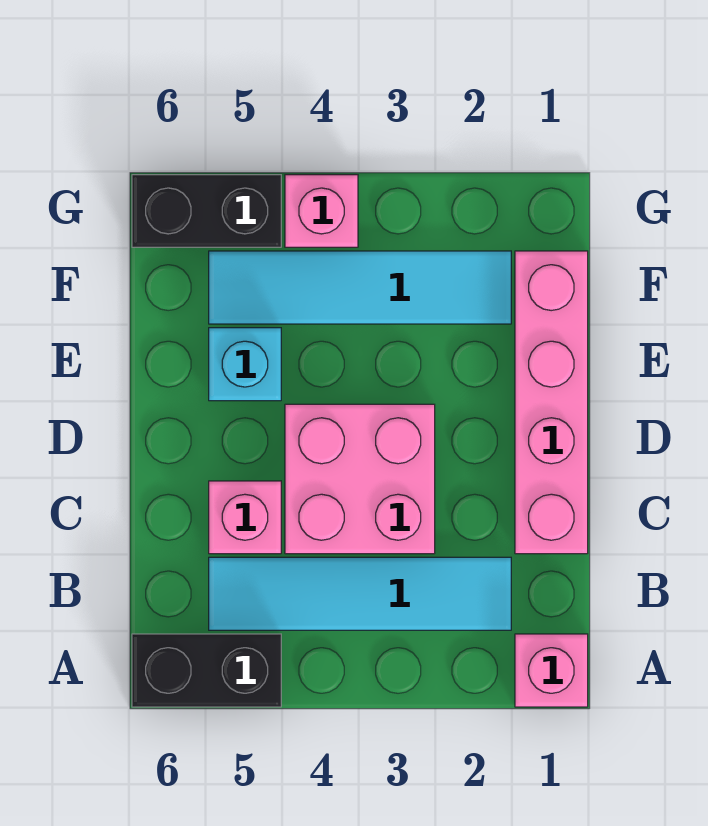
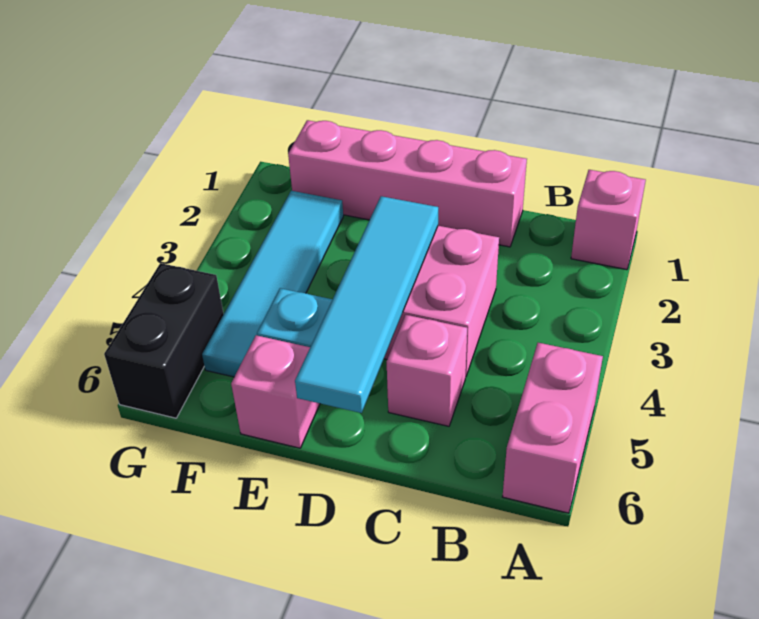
black 1x2 brick [132,634,281,707] -> pink 1x2 brick [503,343,603,513]
cyan 1x4 tile [209,557,511,630] -> cyan 1x4 tile moved to [295,196,438,413]
pink 1x1 brick [285,175,358,247] -> pink 1x1 brick moved to [231,335,320,448]

